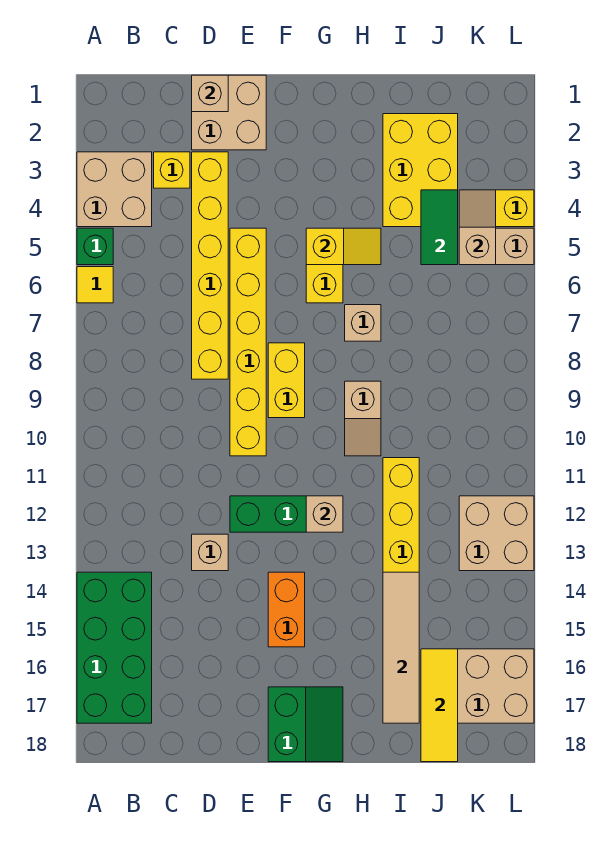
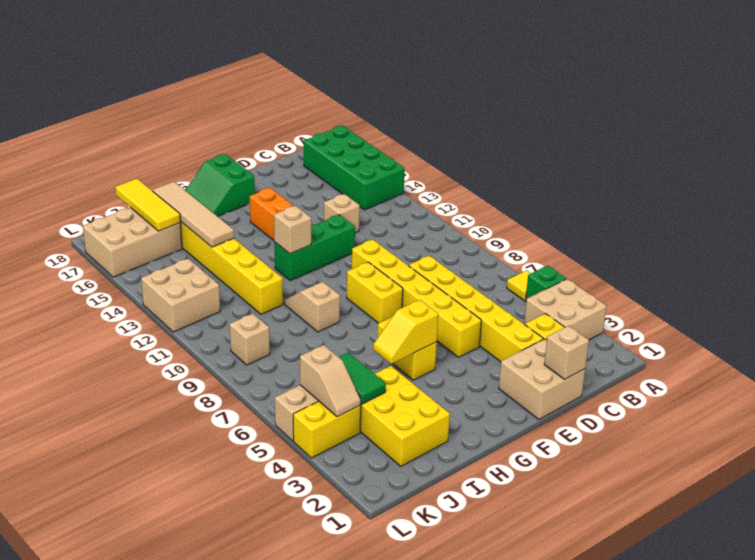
tan 1x1 brick [345,305,381,341] -> tan 1x1 brick moved to [230,314,270,365]

